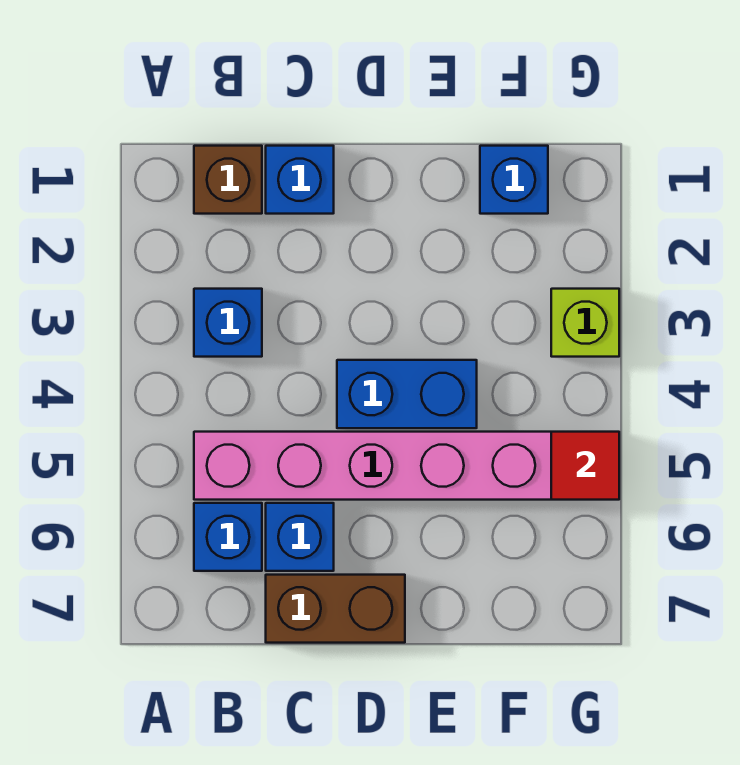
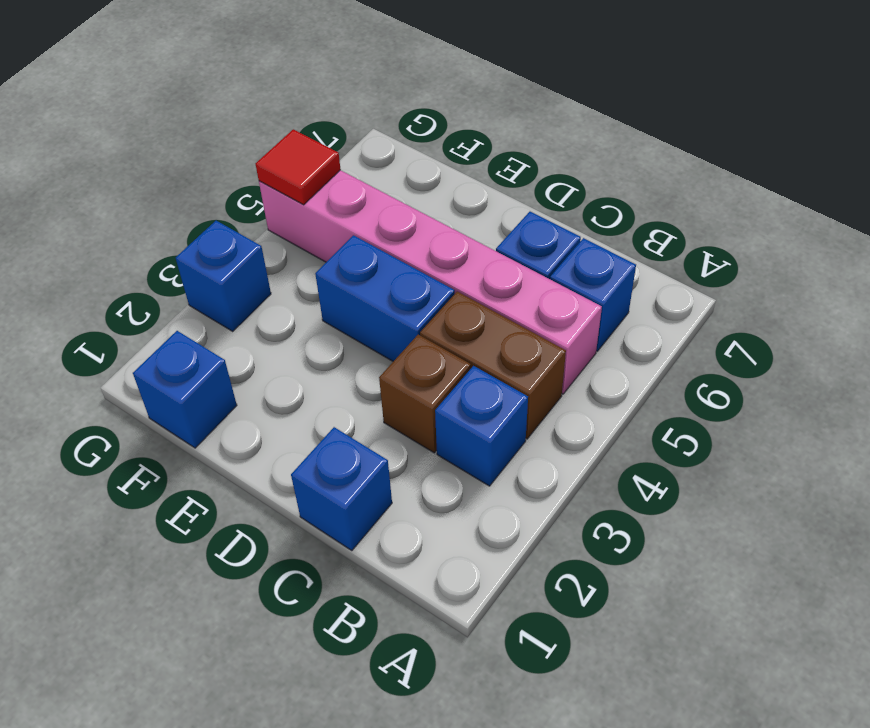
brown 1x1 brick [194,146,262,214] -> brown 1x1 brick moved to [379,335,471,453]
brown 1x2 brick [266,575,405,643] -> brown 1x2 brick moved to [420,292,566,439]
lime 1x1 brick [551,289,619,357] -> blue 1x1 brick [176,221,271,331]

